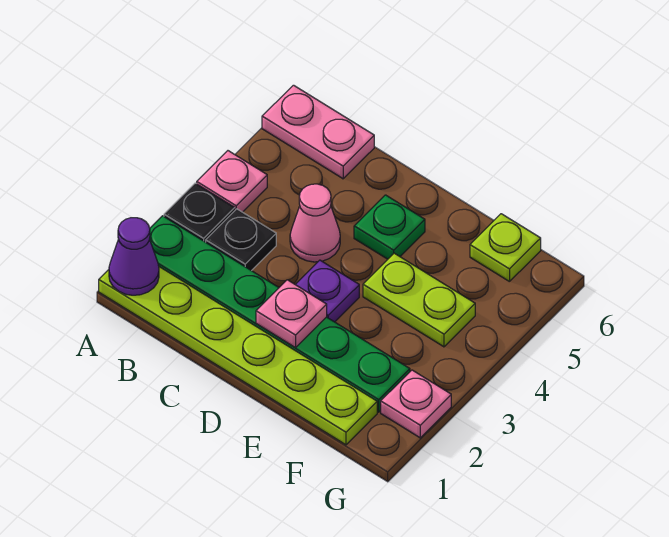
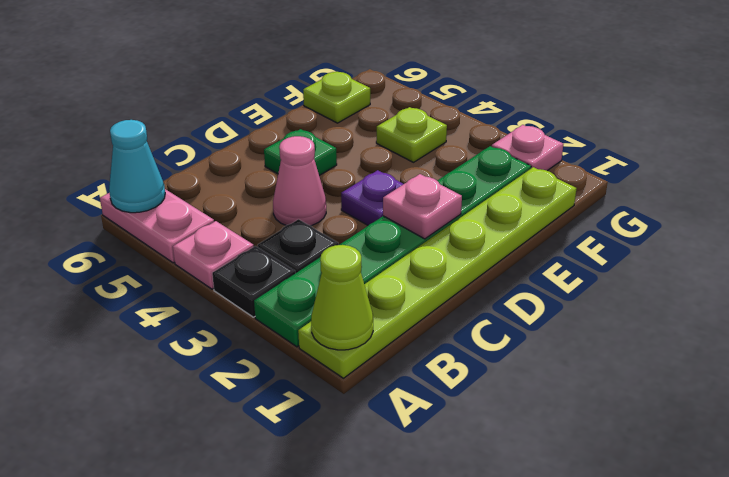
purple 1x1 cone [109,218,159,295] -> lime 1x1 cone [311,245,373,350]
pink 1x2 plate [262,85,374,179] -> pink 1x2 plate turned to [100,189,214,263]
none -> cyan 1x1 cone [109,120,165,213]
lime 1x2 plate [363,253,475,347] -> lime 1x1 plate [376,107,447,162]

